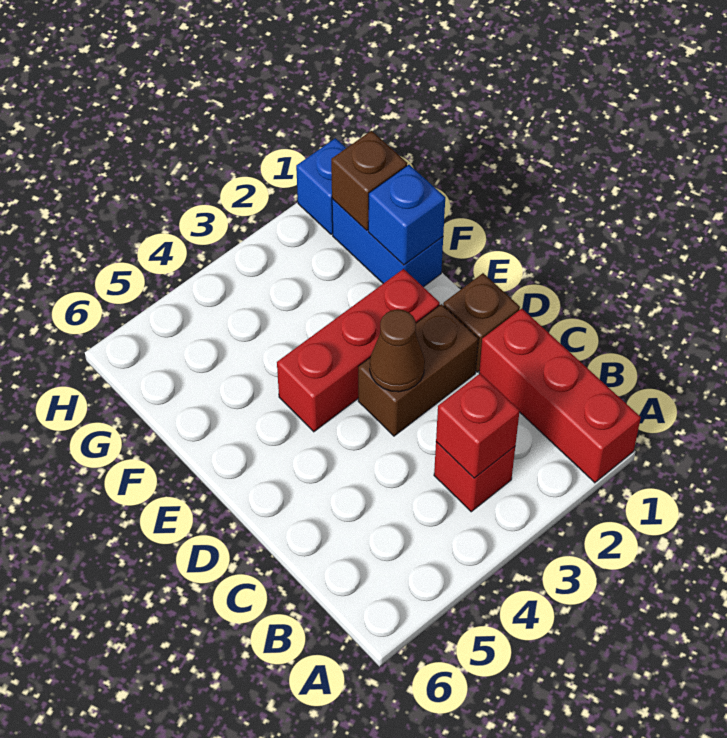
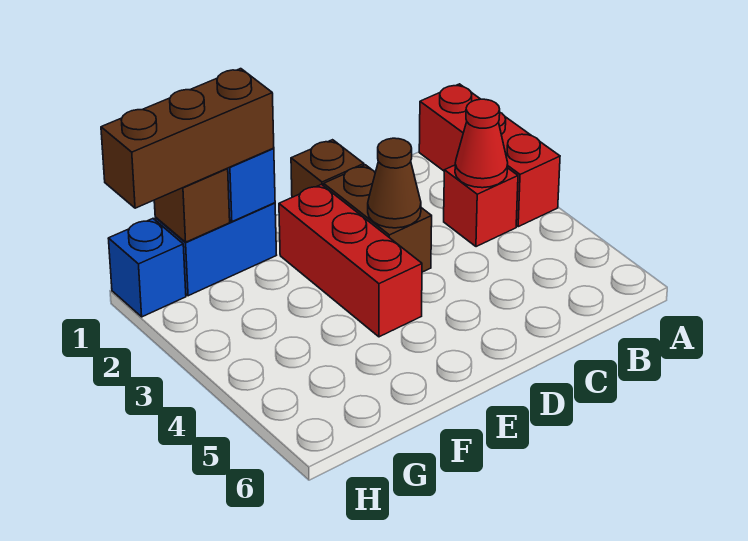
red 1x3 brick [479,309,641,483] -> red 1x3 brick turned to [419,84,560,227]
red 1x1 brick [436,373,520,478] -> red 1x1 cone [455,99,508,188]
none -> brown 1x3 brick [101,69,274,208]

